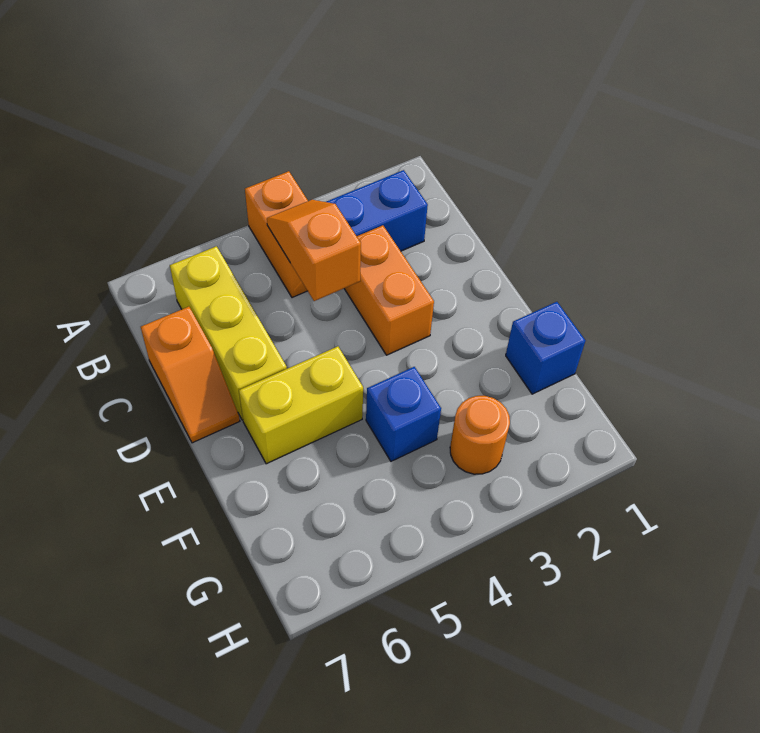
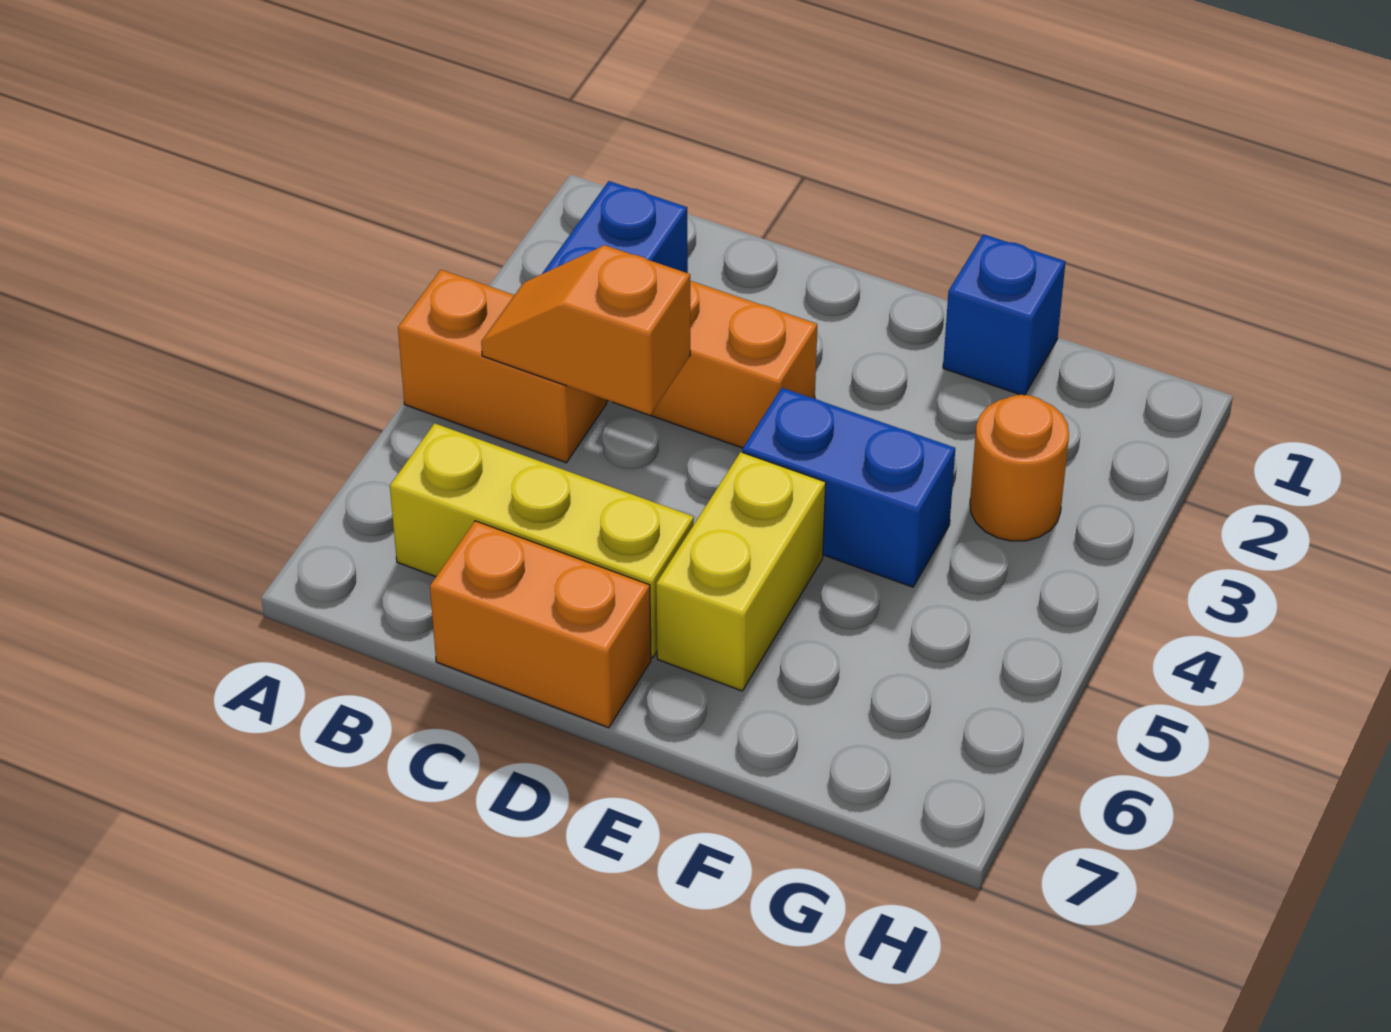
orange 1x2 slope [141,307,240,443] -> orange 1x2 brick [430,521,651,728]
blue 1x1 brick [366,367,441,461] -> blue 1x2 brick [743,388,955,587]

